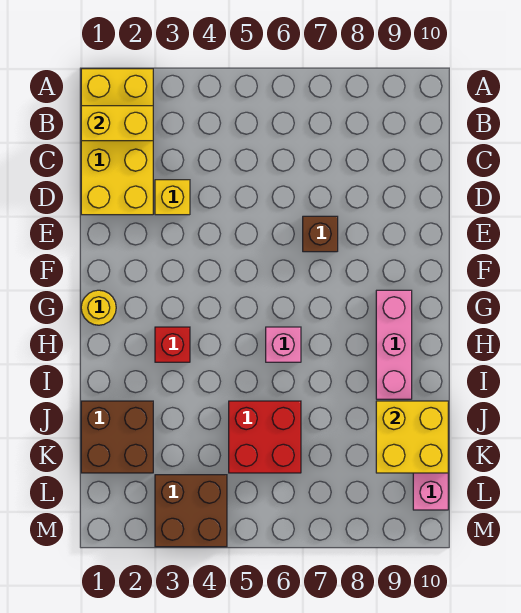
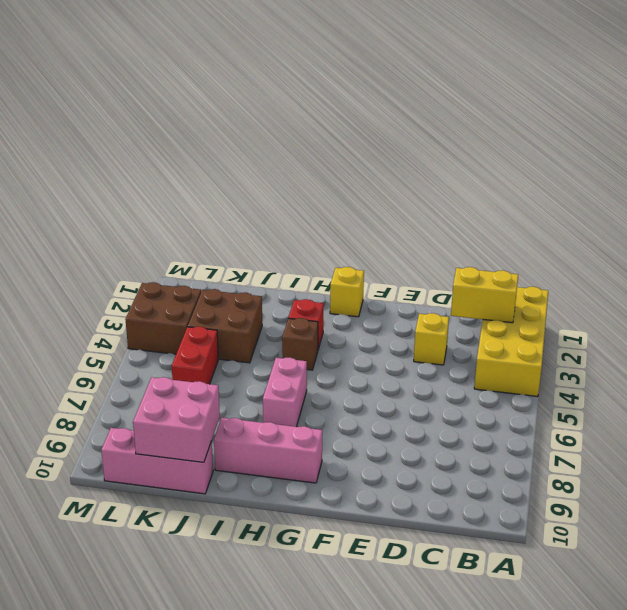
yellow 2x4 brick [81,69,153,215] -> yellow 2x4 brick turned to [474,287,548,397]
yellow 1x2 brick [81,106,153,141] -> yellow 1x2 brick turned to [451,267,518,323]
brown 1x1 brick [303,216,338,252] -> brown 1x1 brick moved to [282,318,318,370]
yellow 1x1 round brick [81,290,116,325] -> yellow 1x1 brick [330,267,364,317]
pink 1x1 brick [266,327,301,362] -> pink 1x2 brick [263,358,307,427]
brown 2x2 brick [81,401,153,473] -> brown 2x2 brick moved to [188,289,262,363]
red 2x2 brick [229,401,301,473] -> red 1x2 brick [172,327,218,384]
yellow 2x2 brick [376,401,448,473] -> pink 2x2 brick [133,377,220,462]

